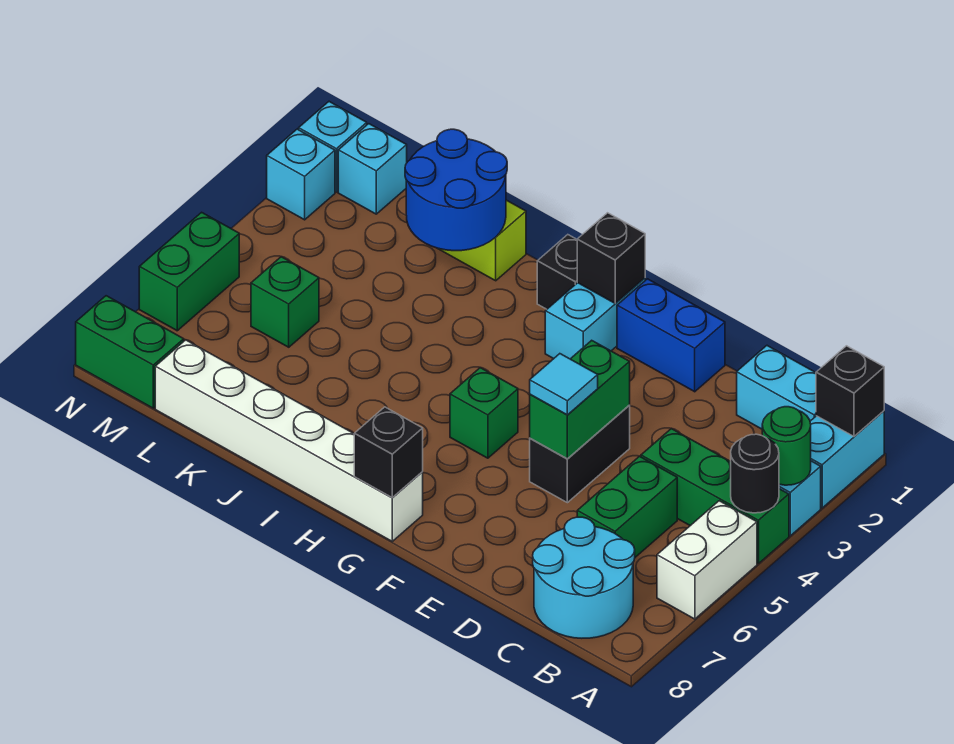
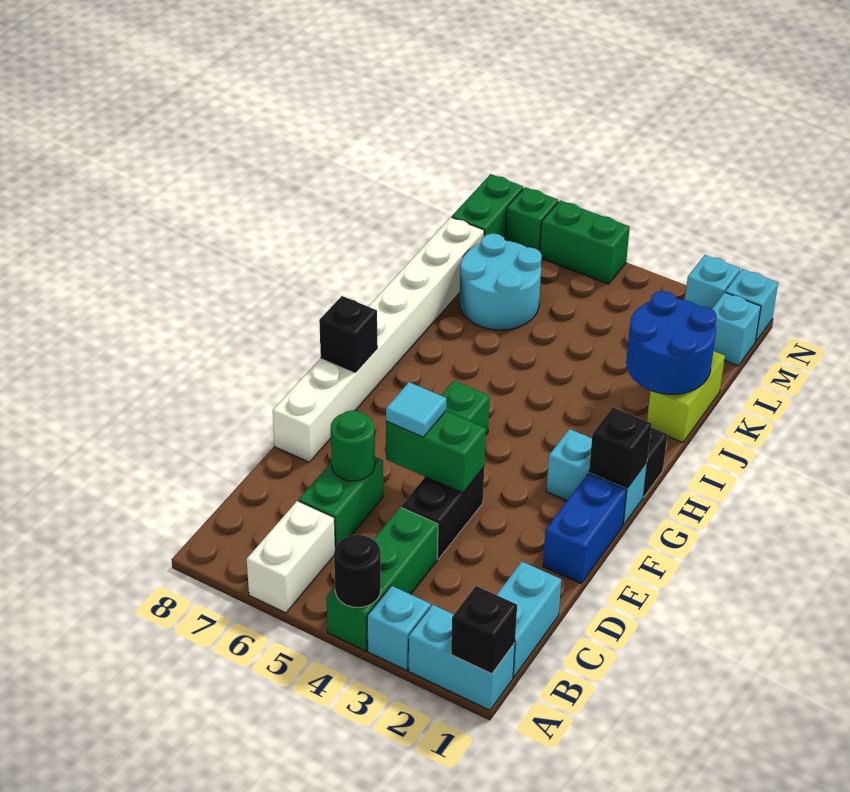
green 1x1 round brick [762,407,811,485] -> green 1x1 round brick moved to [331,410,375,481]
white 1x2 brick [657,501,757,619] -> white 1x2 brick turned to [247,501,335,613]
cyan 2x2 round brick [533,517,635,638] -> cyan 2x2 round brick moved to [460,233,542,330]
green 1x2 brick [577,456,677,557] -> green 1x2 brick turned to [298,457,383,547]
black 1x2 brick [530,405,630,503] -> black 1x2 brick turned to [401,467,484,559]
white 1x6 brick [155,340,423,541] -> white 1x8 brick [273,217,484,462]
green 1x1 brick [251,257,319,347] -> green 1x1 brick moved to [505,187,558,251]

